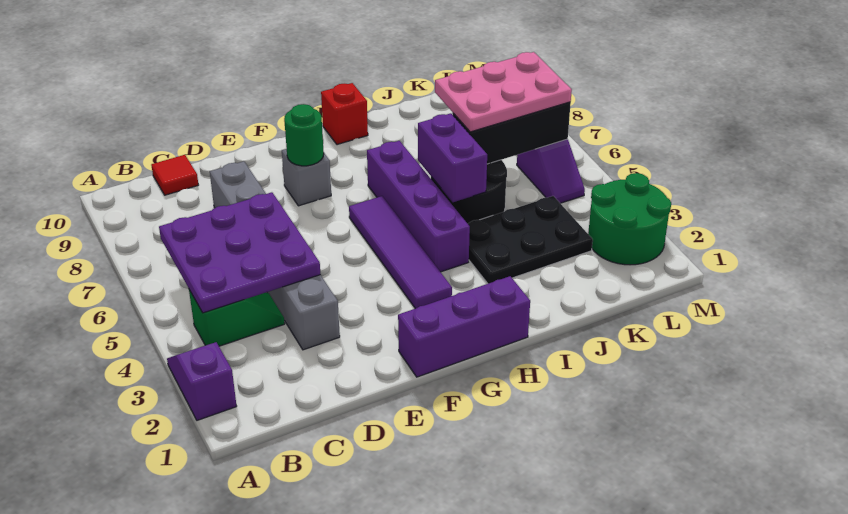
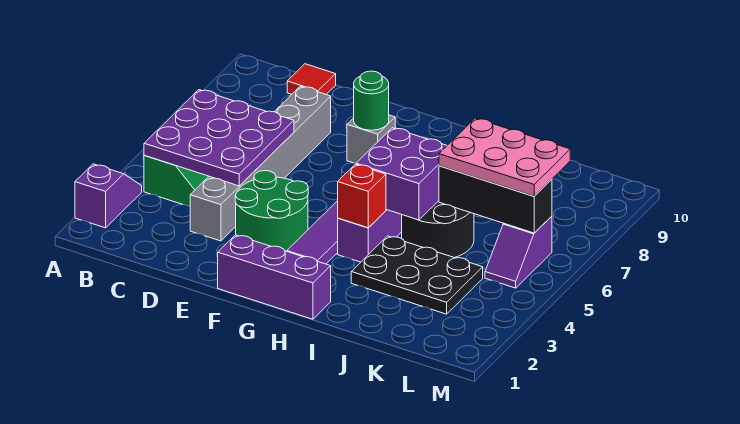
red 1x1 brick [321,83,368,145] -> red 1x1 brick moved to [338,164,386,228]
purple 1x2 brick [418,113,487,202] -> purple 2x2 brick [356,128,447,220]
green 2x2 round brick [588,173,671,265] -> green 2x2 round brick moved to [235,171,308,251]

